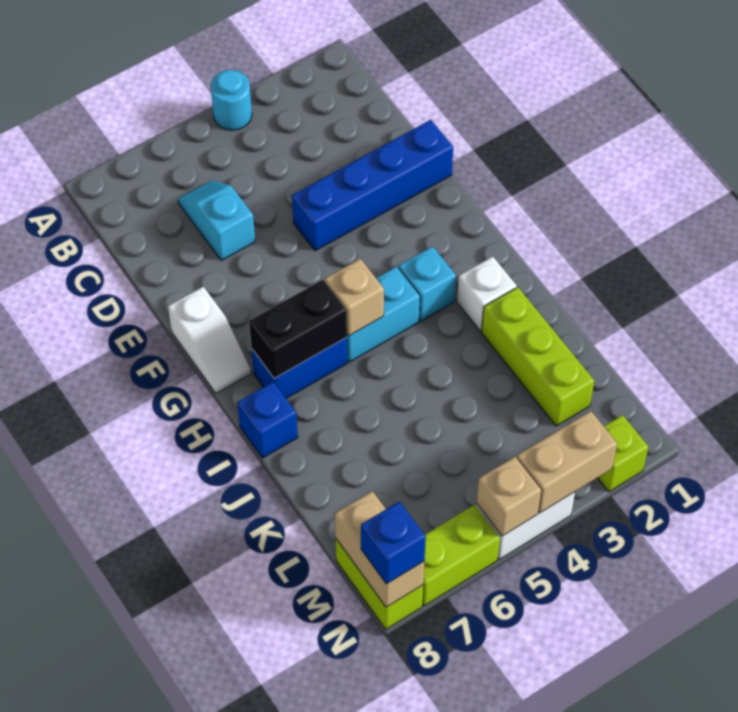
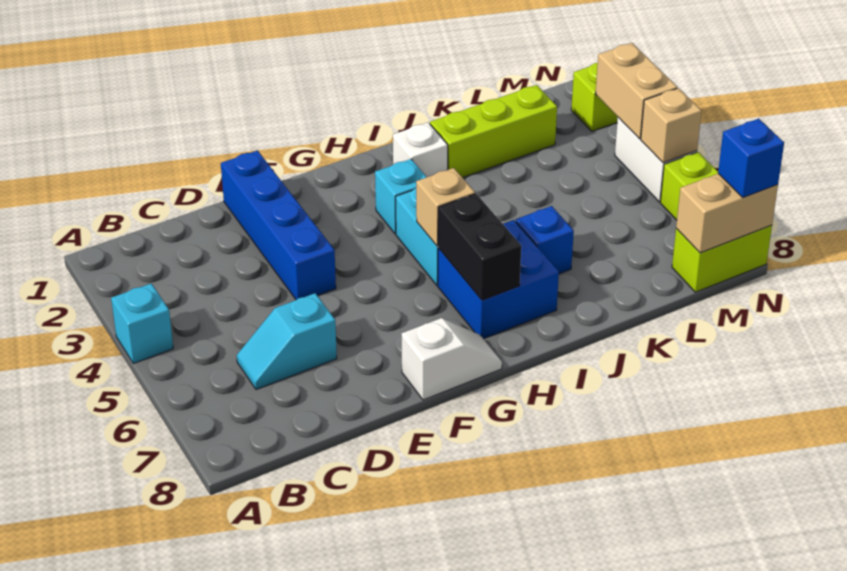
cyan 1x1 round brick [211,70,252,130] -> cyan 1x1 brick [111,284,173,363]
blue 1x2 brick [252,337,347,398] -> blue 2x2 brick [438,220,559,339]
blue 1x1 brick [237,382,298,458] -> blue 1x1 brick moved to [516,206,574,274]

